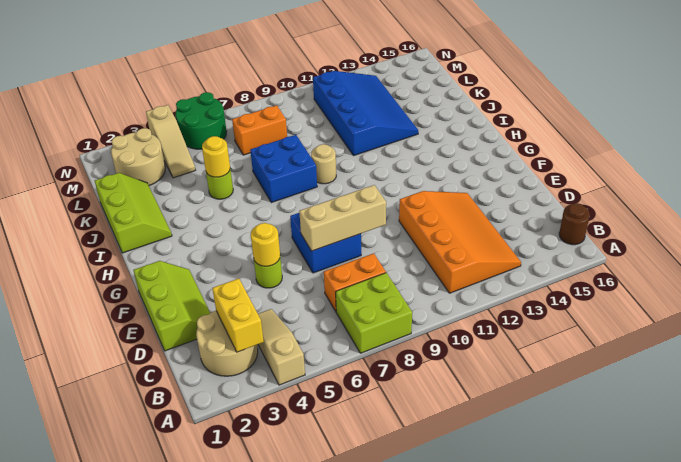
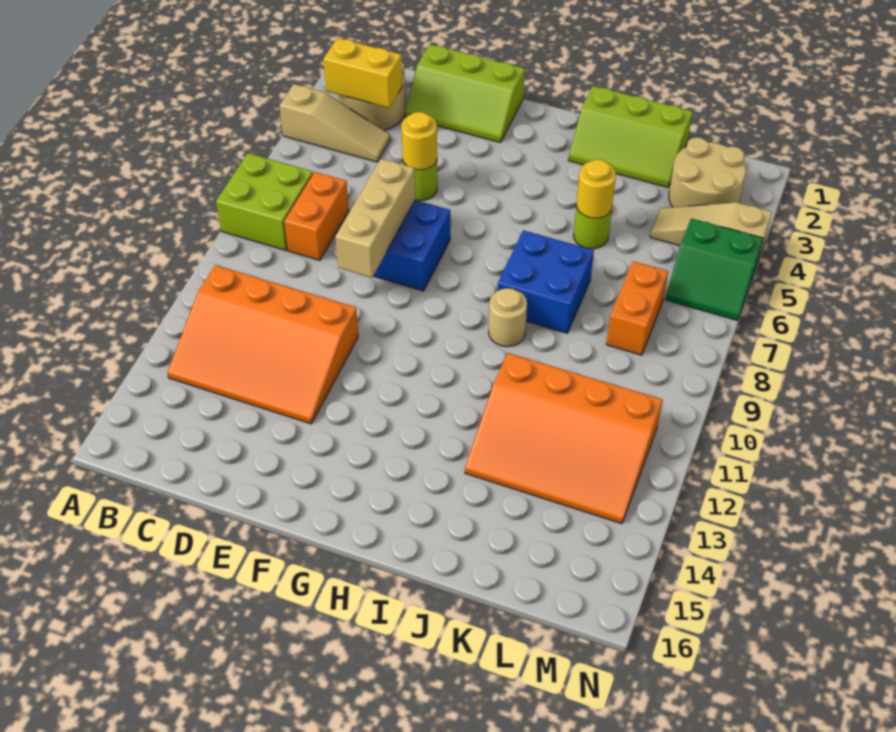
brown 1x1 round brick [559,203,590,245] -> none
blue 3x4 slope [313,71,418,156] -> orange 3x4 slope [465,353,662,524]
green 2x2 round brick [176,92,227,149] -> green 2x2 slope [665,218,763,320]

